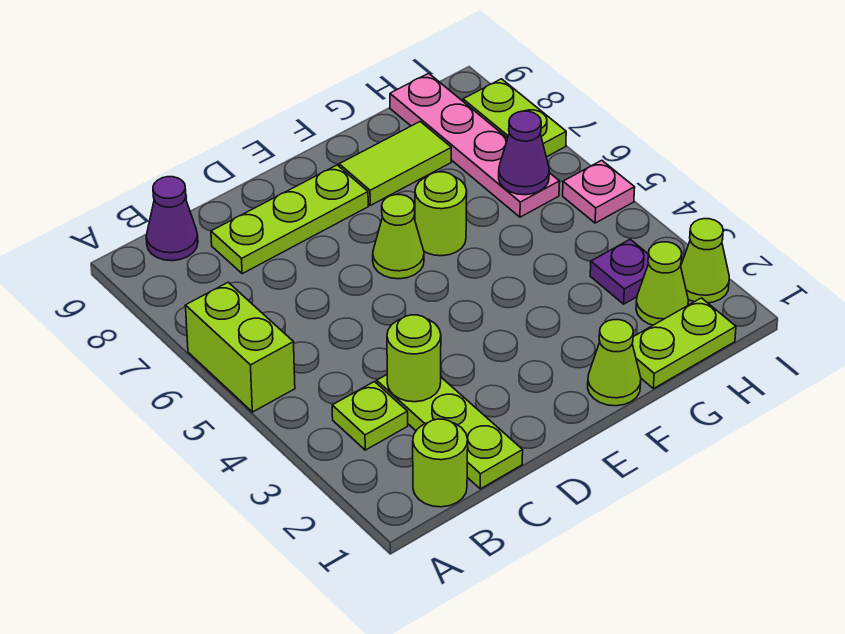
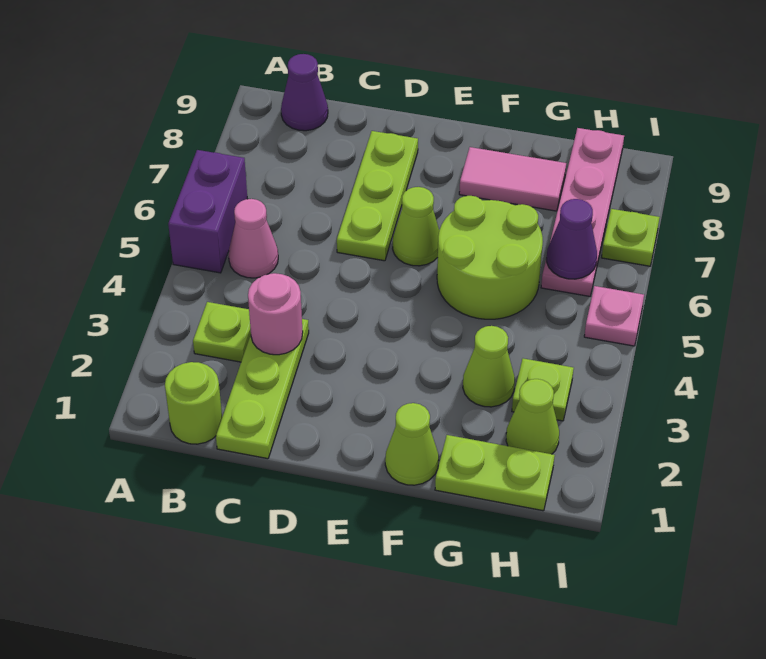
lime 1x2 brick [185,282,295,412] -> purple 1x2 brick [168,150,247,273]
none -> pink 1x1 cone [228,199,278,278]
lime 1x1 round brick [387,315,441,402] -> pink 1x1 round brick [248,273,303,355]
lime 1x3 plate [211,165,368,274] -> lime 1x3 plate turned to [337,131,418,261]
lime 1x1 round brick [415,172,467,256] -> lime 2x2 round brick [437,196,543,319]
lime 1x2 tile [339,122,451,205] -> pink 1x2 tile [459,147,566,211]
purple 1x1 plate [590,239,649,304] -> lime 1x1 plate [512,358,574,421]
lime 1x1 cone [681,219,729,303] -> lime 1x1 cone moved to [463,326,515,407]
lime 1x2 plate [463,79,566,157] -> lime 1x1 plate [602,209,660,266]

